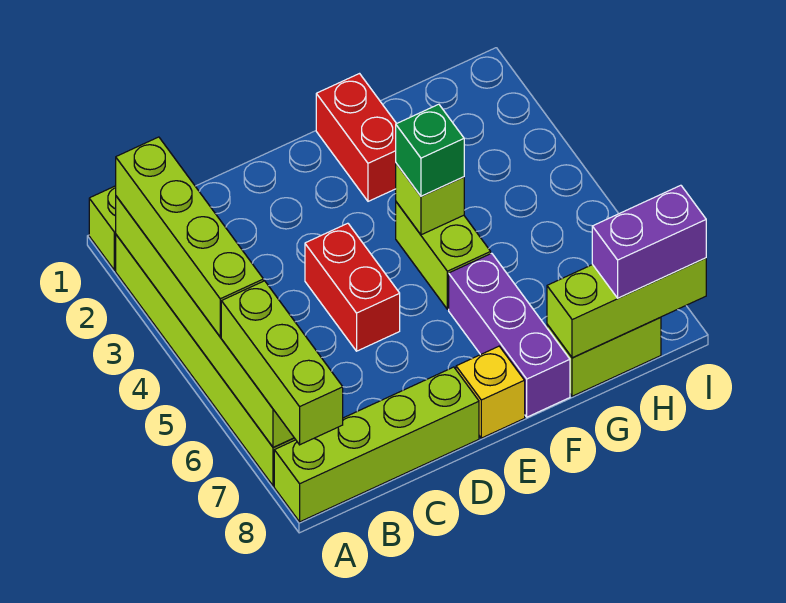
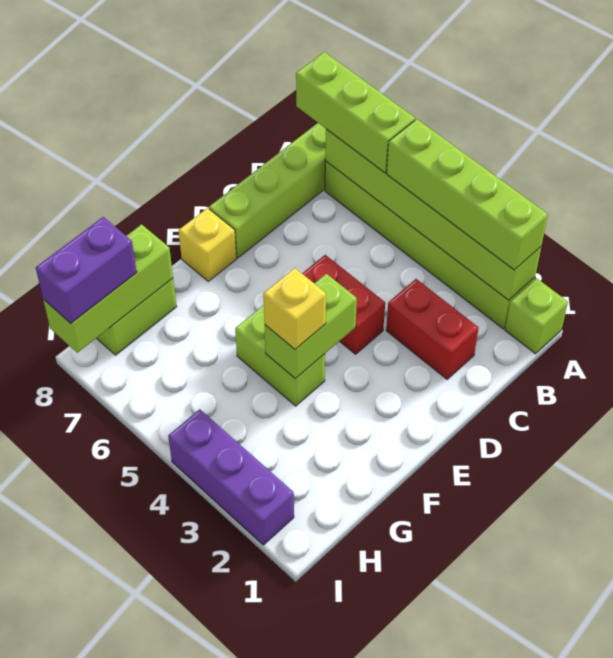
red 1x2 brick [316,74,396,201] -> red 1x2 brick moved to [386,279,479,379]
lime 1x1 brick [396,163,464,235] -> lime 1x2 brick [265,274,357,379]
green 1x1 brick [396,104,464,196] -> yellow 1x1 brick [263,268,326,349]
purple 1x3 brick [449,253,570,417] -> purple 1x3 brick moved to [168,409,294,545]

